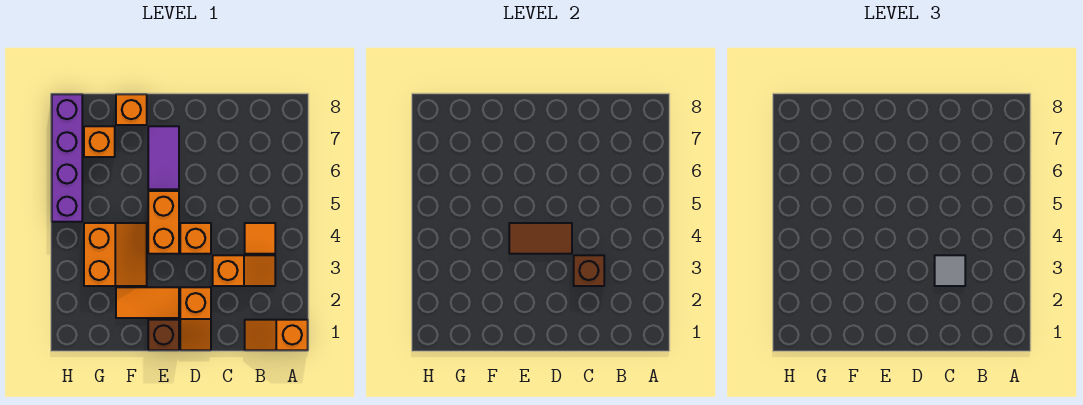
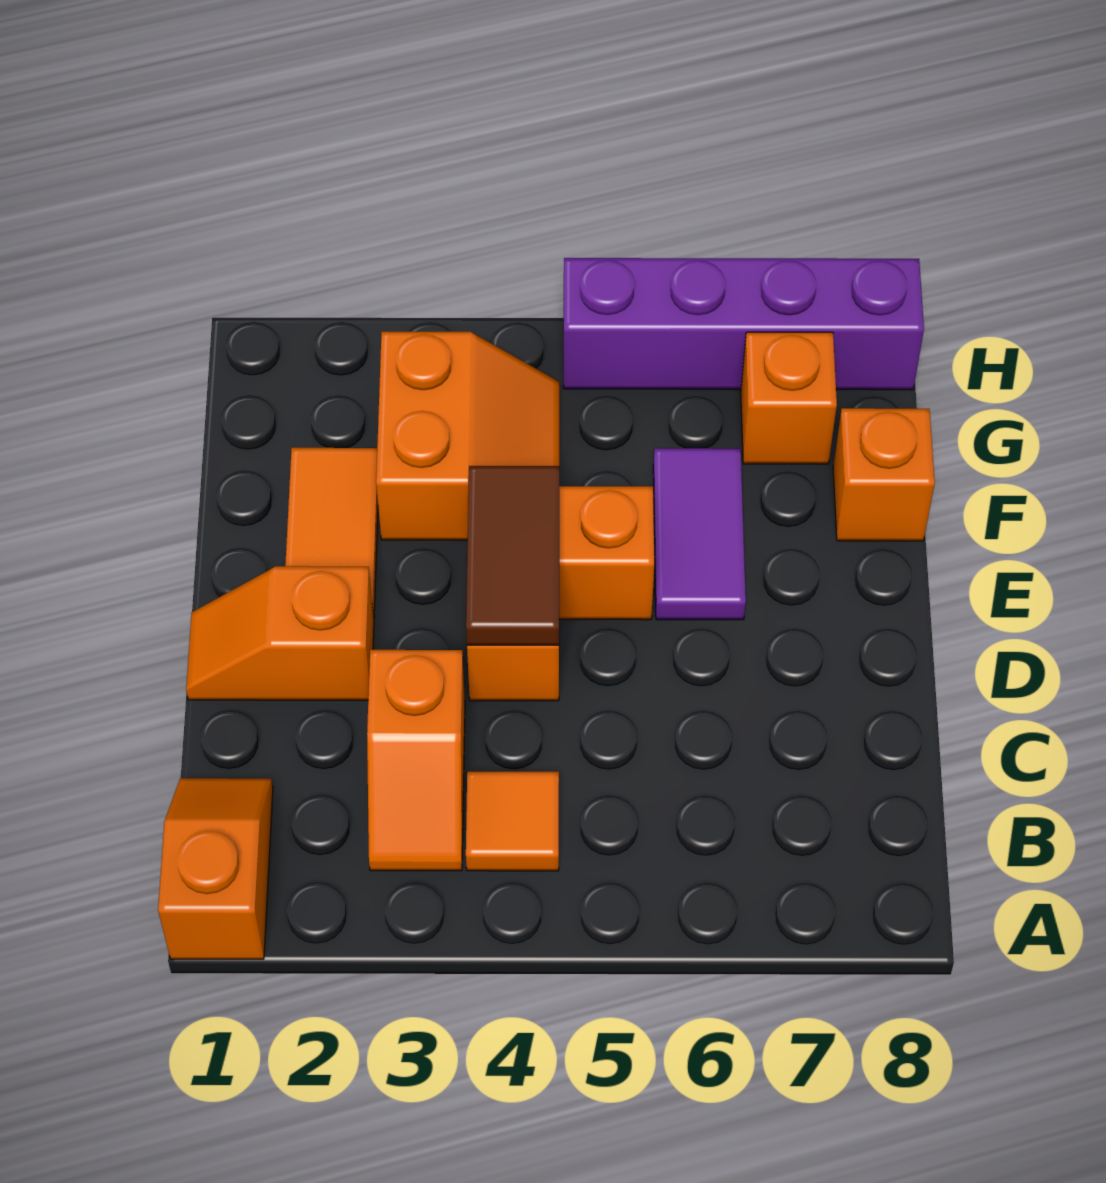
brown 1x1 brick [574,255,604,286] -> none
grey 1x1 tile [935,255,965,286] -> none
brown 1x1 brick [148,320,179,350] -> none
purple 1x2 tile [148,126,179,189] -> purple 1x2 tile turned to [653,448,746,620]
orange 2x2 slope [84,223,147,286] -> orange 2x2 slope turned to [376,332,559,540]

